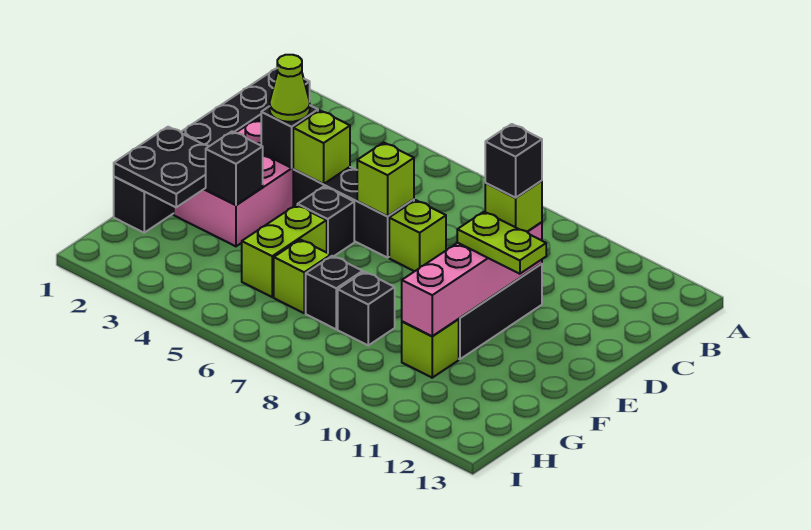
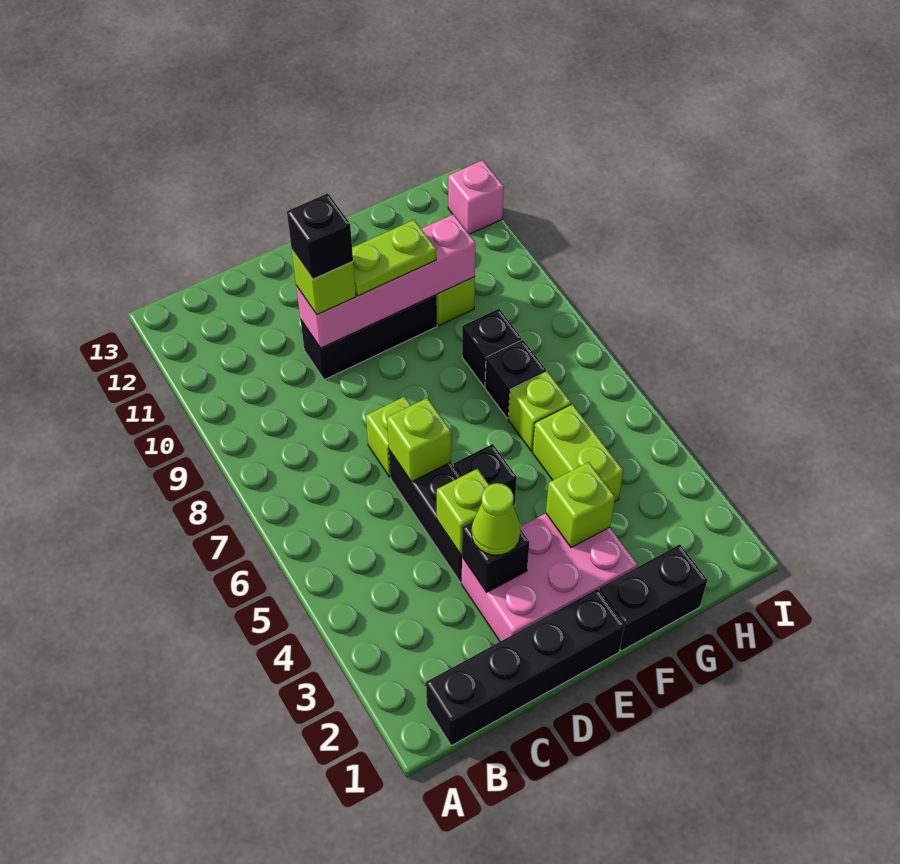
lime 1x2 plate [457,212,546,274] -> lime 1x2 plate turned to [352,220,436,296]
black 2x2 plate [114,127,209,207] -> none
black 1x1 brick [206,131,263,205] -> lime 1x1 brick [546,462,615,548]
lime 1x2 brick [242,205,327,297] -> lime 1x2 brick turned to [533,404,623,502]
none -> pink 1x1 brick [448,160,504,234]

